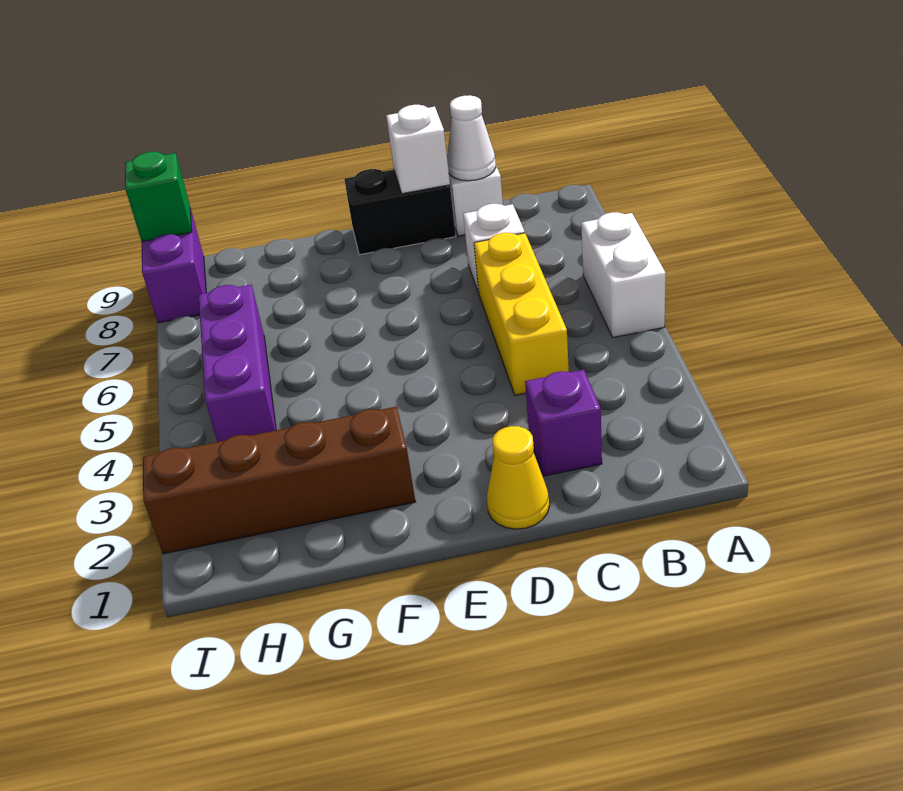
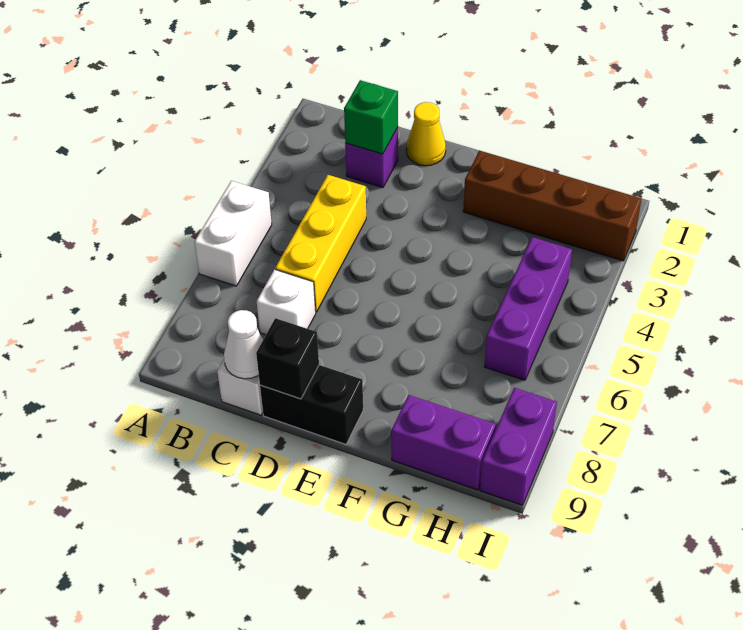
white 1x1 brick [386,105,450,194] -> black 1x1 brick [256,318,319,399]
none -> purple 1x2 brick [391,395,496,490]
green 1x1 brick [125,152,192,241] -> green 1x1 brick moved to [344,80,398,154]

